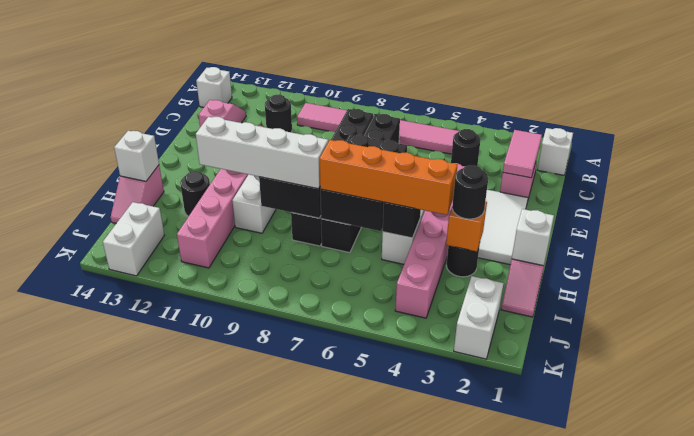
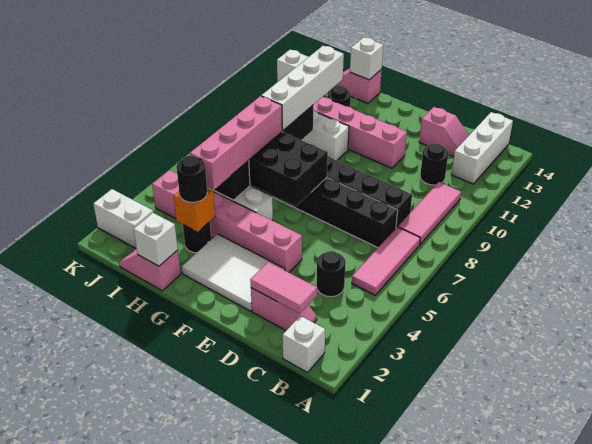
white 1x1 brick [196,67,232,108] -> white 1x3 brick [451,112,513,184]
orange 1x4 brick [320,140,457,215] -> pink 1x4 brick [190,96,282,190]

